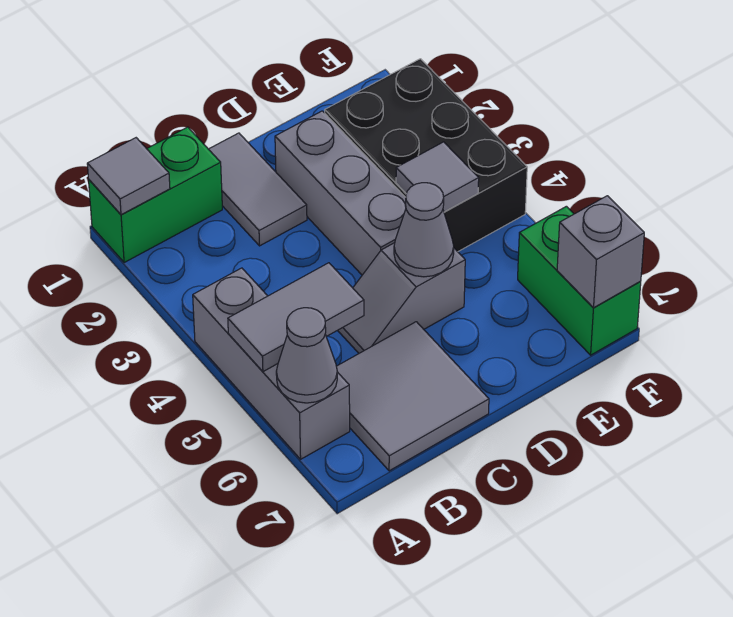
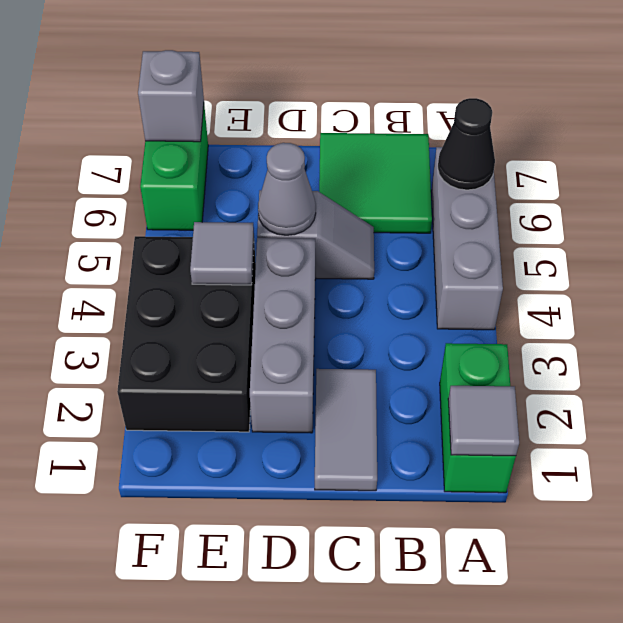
green 1x2 brick [89,127,222,263] -> green 1x2 brick turned to [440,343,516,493]
grey 1x2 tile [228,263,364,372] -> none
grey 1x1 cone [276,308,337,403] -> black 1x1 cone [438,98,495,190]
grey 2x2 tile [336,322,489,471] -> green 2x2 tile [319,133,432,233]

